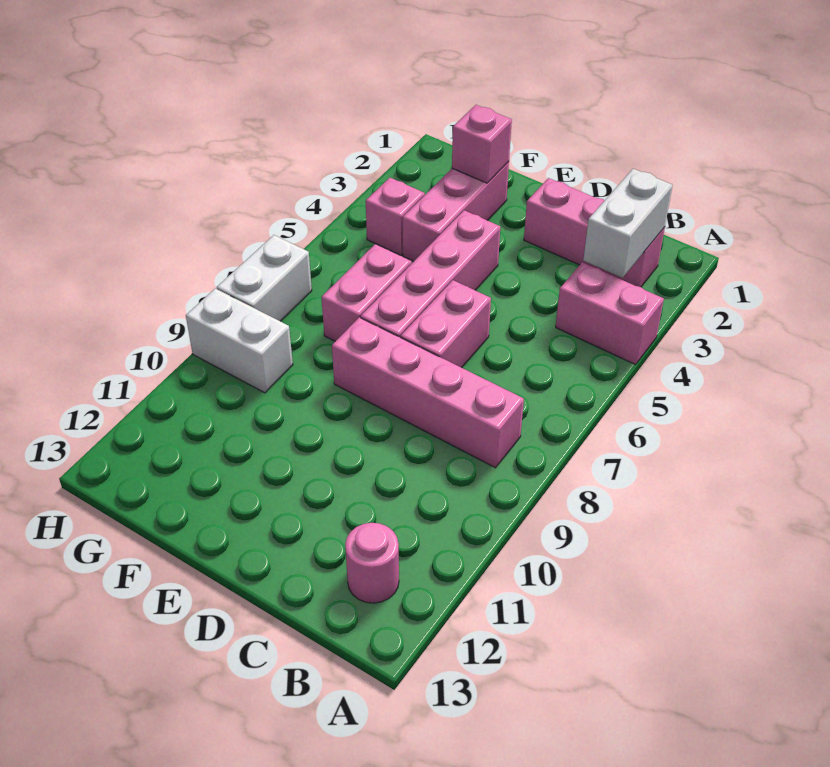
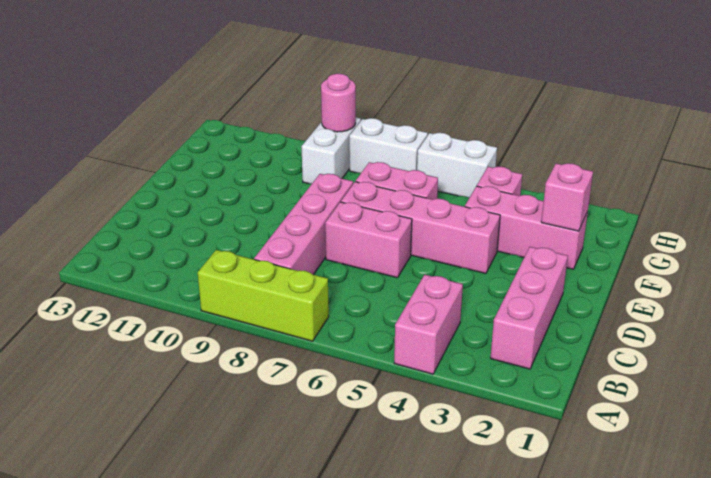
none -> lime 1x3 brick [198,250,329,341]
white 1x2 brick [583,169,673,278] -> white 1x2 brick moved to [417,133,497,198]
pink 1x1 round brick [345,523,399,603] -> pink 1x1 round brick moved to [321,74,356,132]

